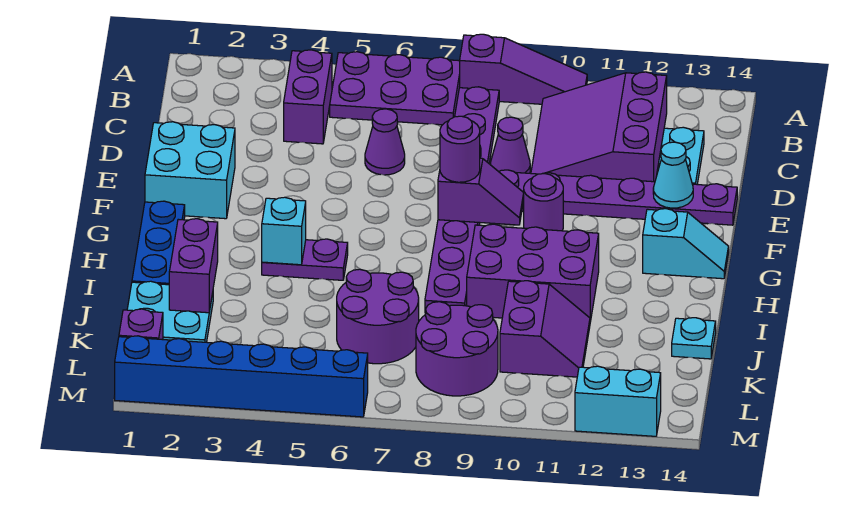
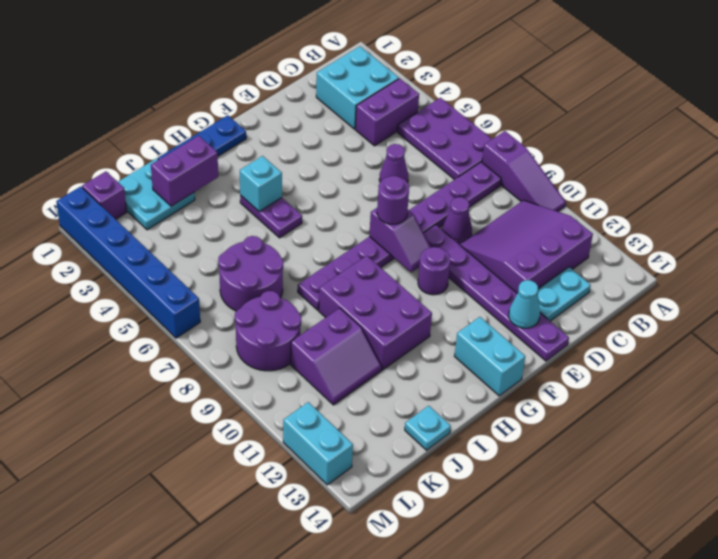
cyan 2x2 brick [145,122,235,219] -> cyan 2x2 brick moved to [316,46,399,129]
cyan 1x2 slope [643,209,729,279] -> cyan 1x2 brick [454,317,525,396]

